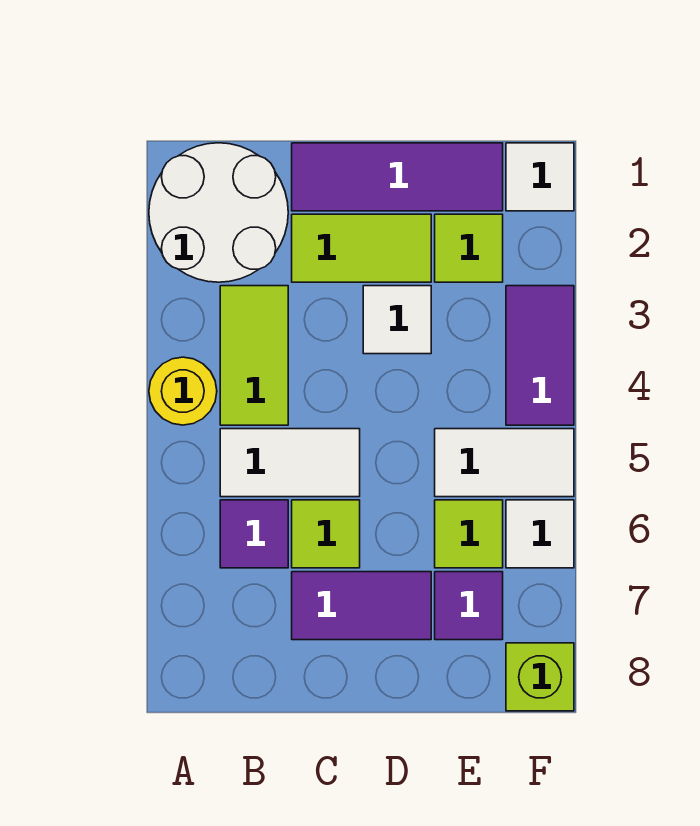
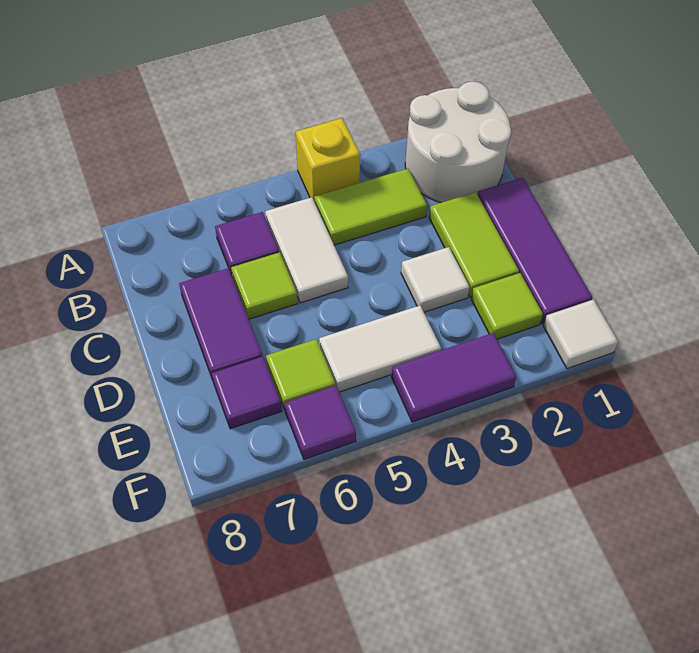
yellow 1x1 round brick [149,357,217,425] -> yellow 1x1 brick [296,118,360,202]
white 1x2 tile [435,429,574,497] -> white 1x2 tile turned to [319,305,441,392]
white 1x1 tile [506,500,574,568] -> purple 1x1 tile [285,386,356,459]
lime 1x1 brick [506,643,574,711] -> none

